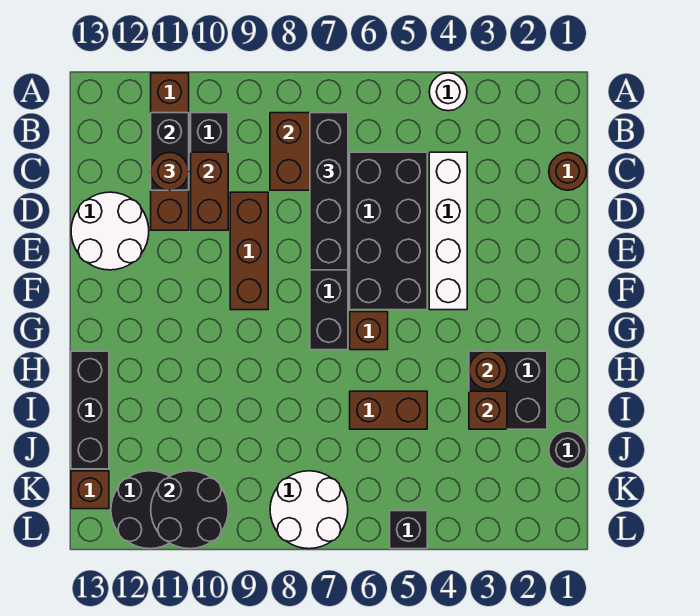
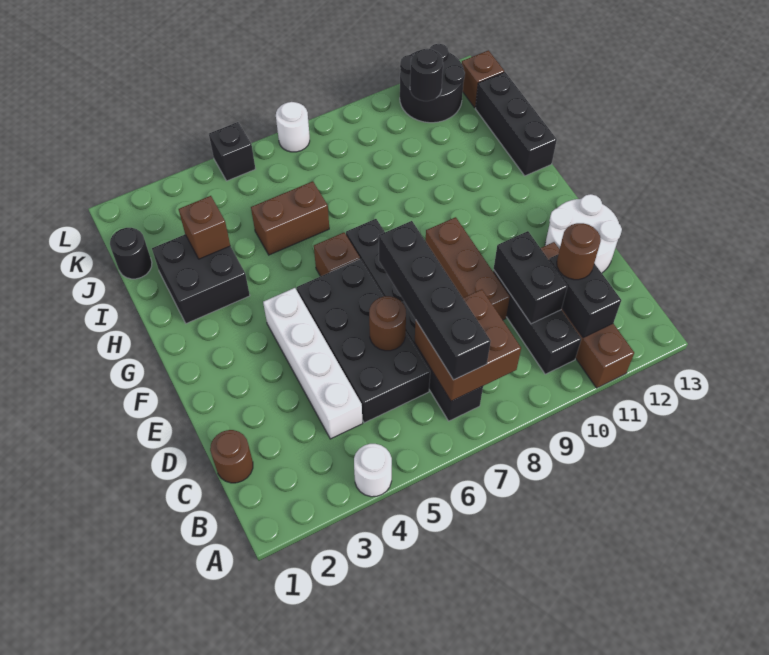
brown 1x2 brick [191,152,228,230] -> black 1x2 brick [494,231,567,324]
brown 1x1 round brick [469,352,507,389] -> brown 1x1 round brick moved to [369,296,406,351]
white 2x2 round brick [270,471,348,549] -> white 1x1 round brick [276,102,310,152]
black 2x2 round brick [151,471,228,549] -> black 1x1 round brick [410,49,443,101]

